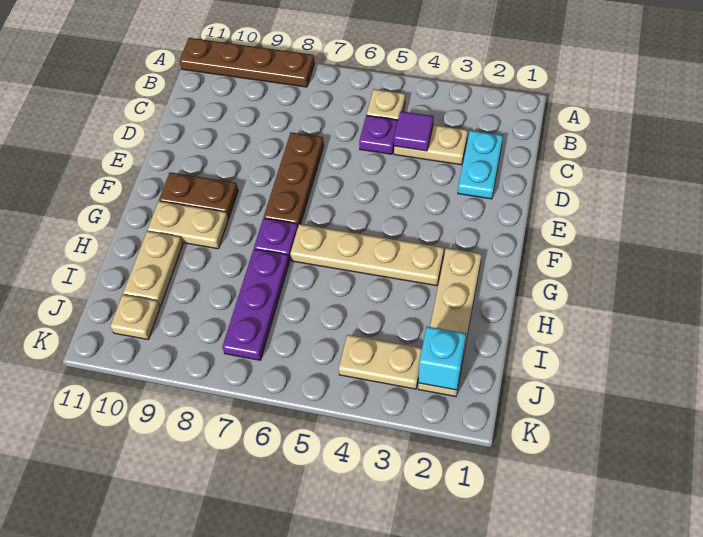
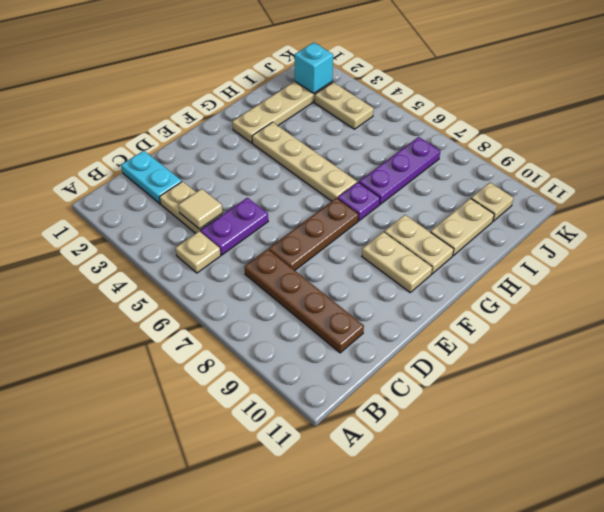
brown 1x4 plate [180,38,314,87] -> brown 1x4 plate moved to [244,249,364,353]
cyan 1x2 plate [458,130,503,199] -> cyan 1x2 plate turned to [121,151,182,204]
purple 1x1 tile [394,111,434,151] -> tan 1x1 tile [178,189,223,229]
purple 1x1 plate [359,115,398,154] -> purple 1x2 plate [201,198,268,255]
brown 1x2 plate [159,172,238,219] -> tan 1x2 plate [362,232,432,292]

